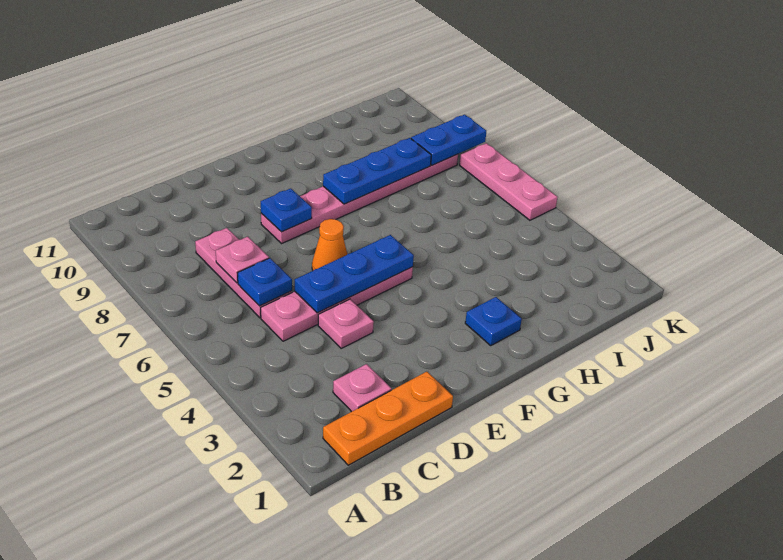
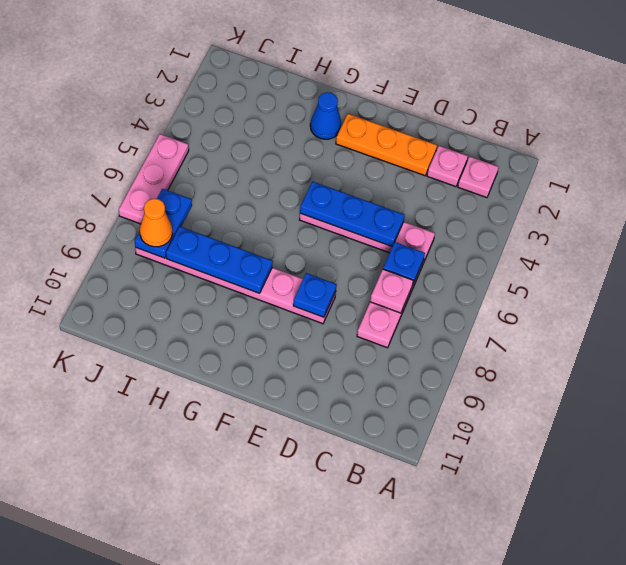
orange 1x3 plate [323,372,453,465] -> orange 1x3 plate moved to [336,114,437,176]
pink 1x1 plate [318,299,374,348] -> pink 1x1 plate moved to [458,157,499,198]
orange 1x1 cone [312,219,347,270] -> orange 1x1 cone moved to [140,199,173,247]
blue 1x1 plate [465,297,522,345] -> blue 1x1 cone [310,92,341,139]
blue 1x2 plate [411,115,486,165] -> blue 1x2 plate turned to [135,189,192,258]

